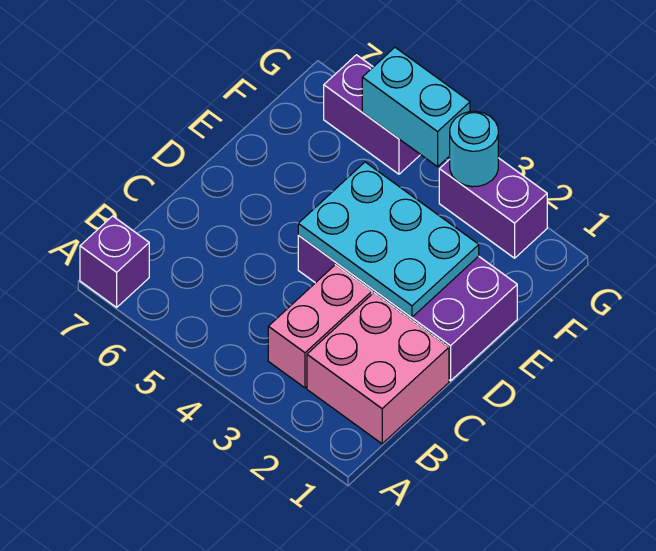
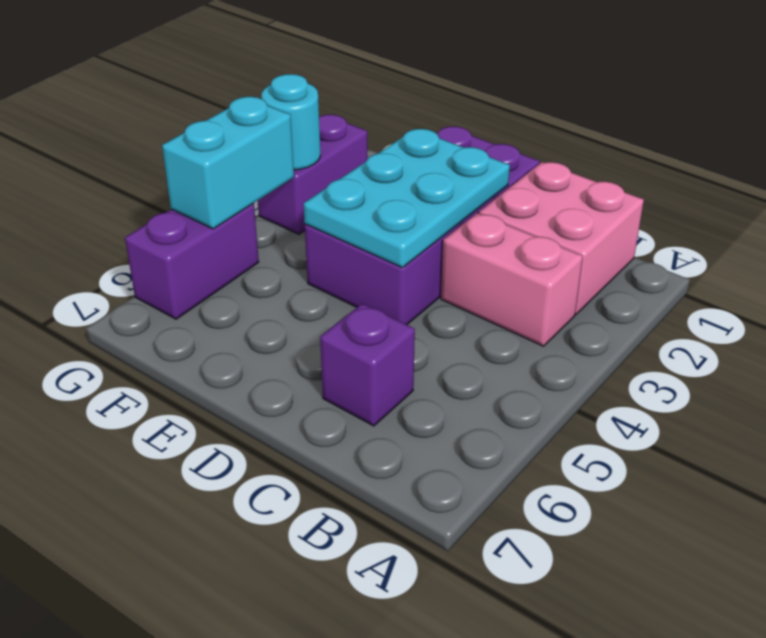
purple 1x1 brick [80,216,149,307] -> purple 1x1 brick moved to [320,304,415,426]

